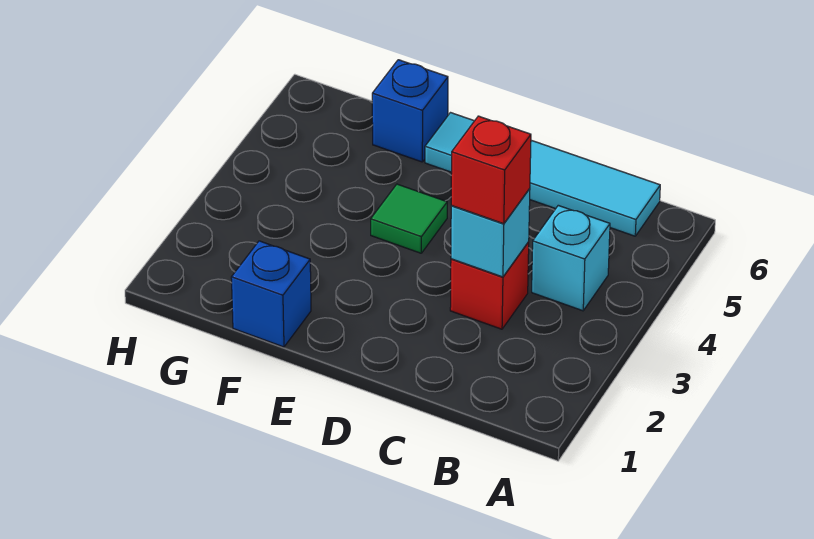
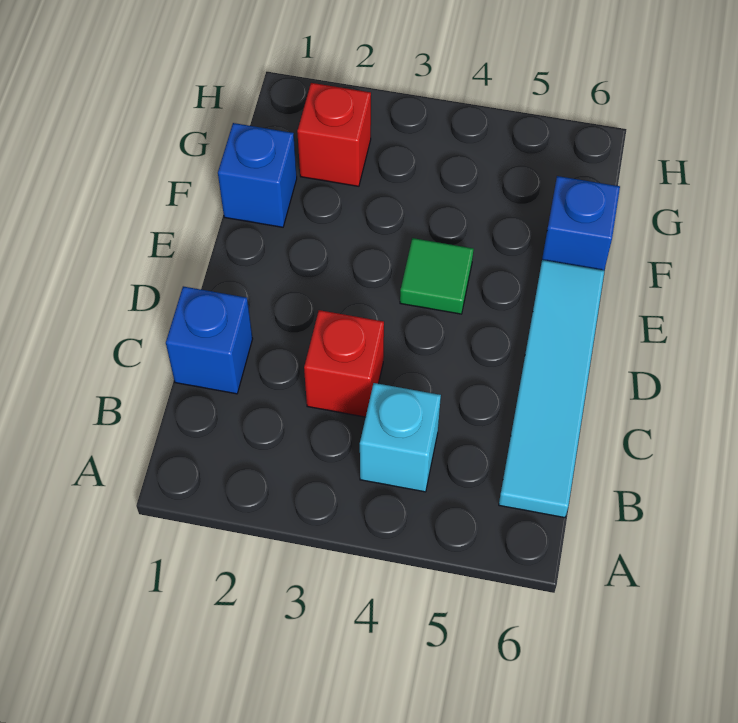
none -> blue 1x1 brick [166,286,253,394]
cyan 1x1 brick [451,189,530,277] -> none
red 1x1 brick [451,116,531,224] -> red 1x1 brick moved to [297,83,371,186]

